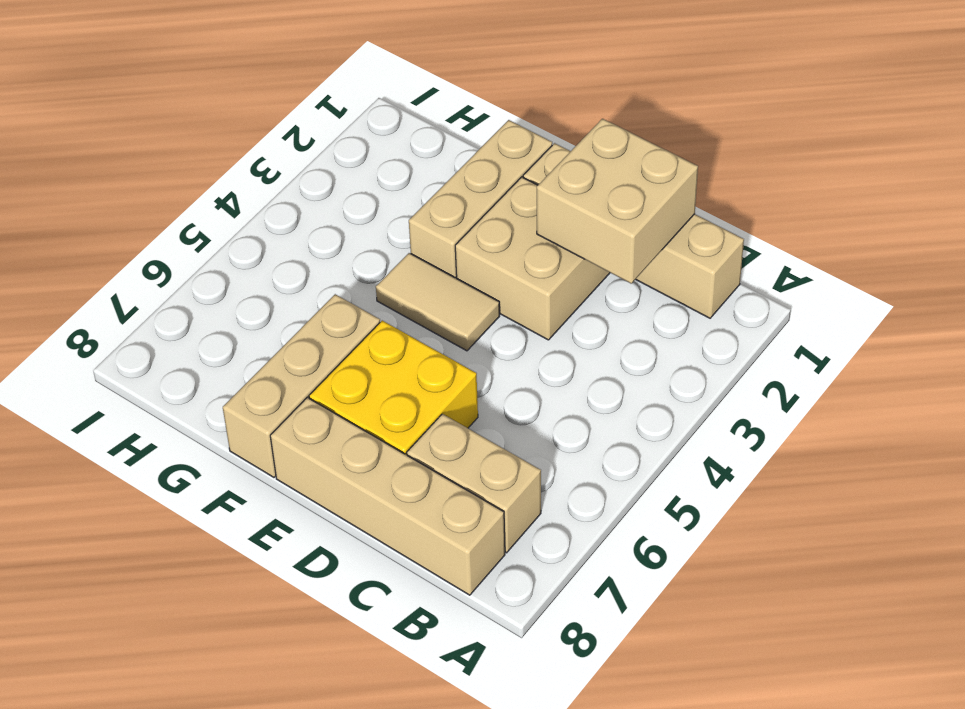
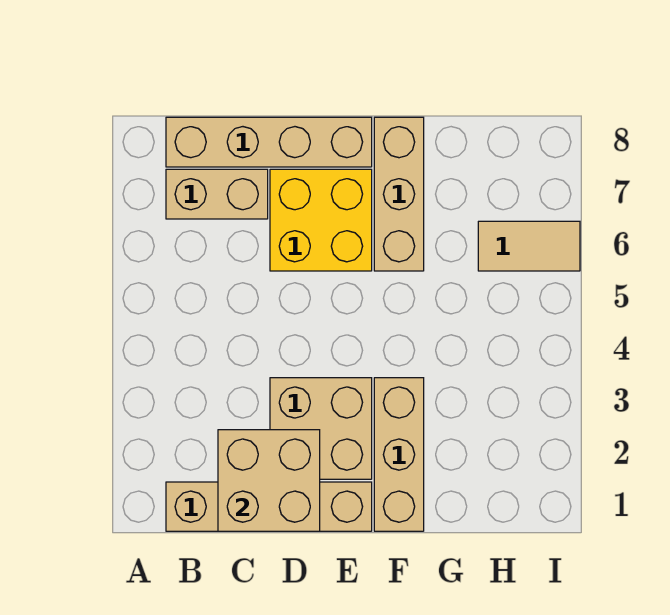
tan 1x2 tile [376,253,500,351] -> tan 1x2 tile moved to [478,221,580,271]

